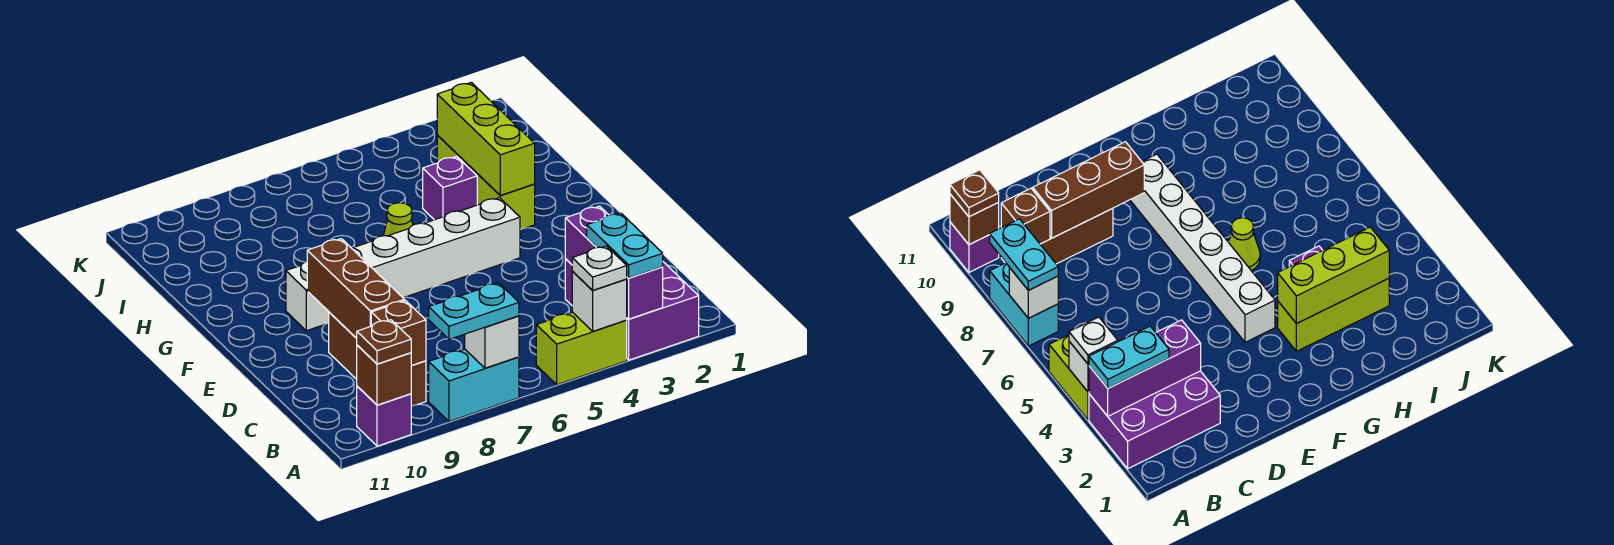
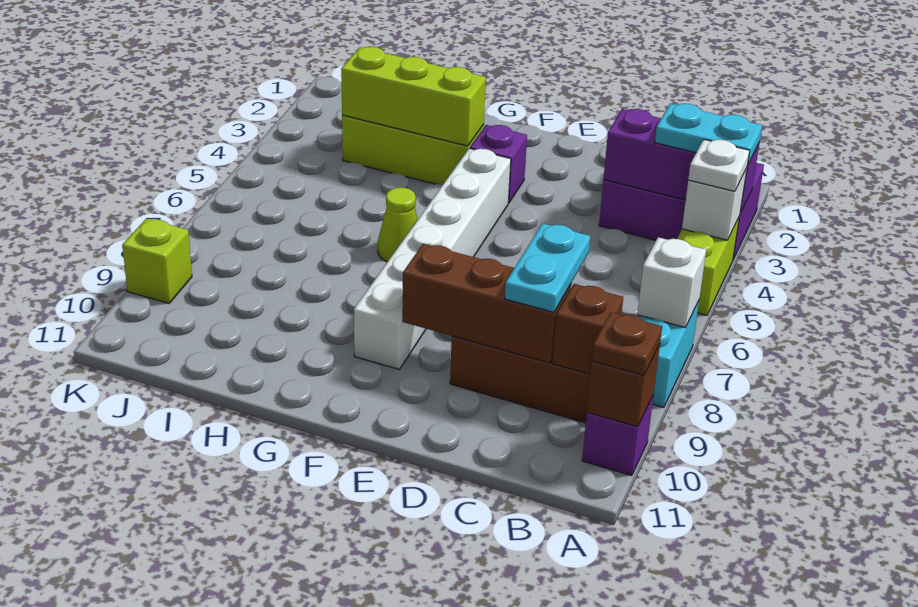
cyan 1x2 plate [429,283,519,339] -> cyan 1x2 plate moved to [505,223,590,312]
purple 1x1 brick [423,156,477,220] -> purple 1x1 brick moved to [470,125,527,203]
none -> lime 1x1 brick [122,219,192,303]

